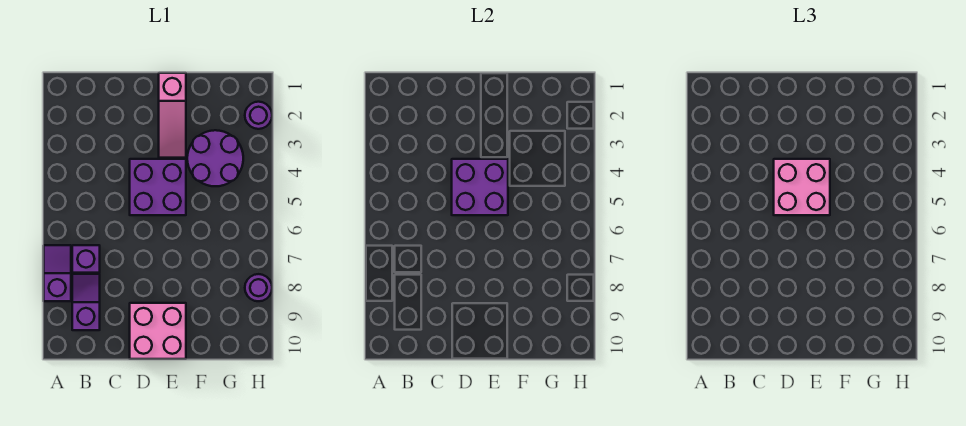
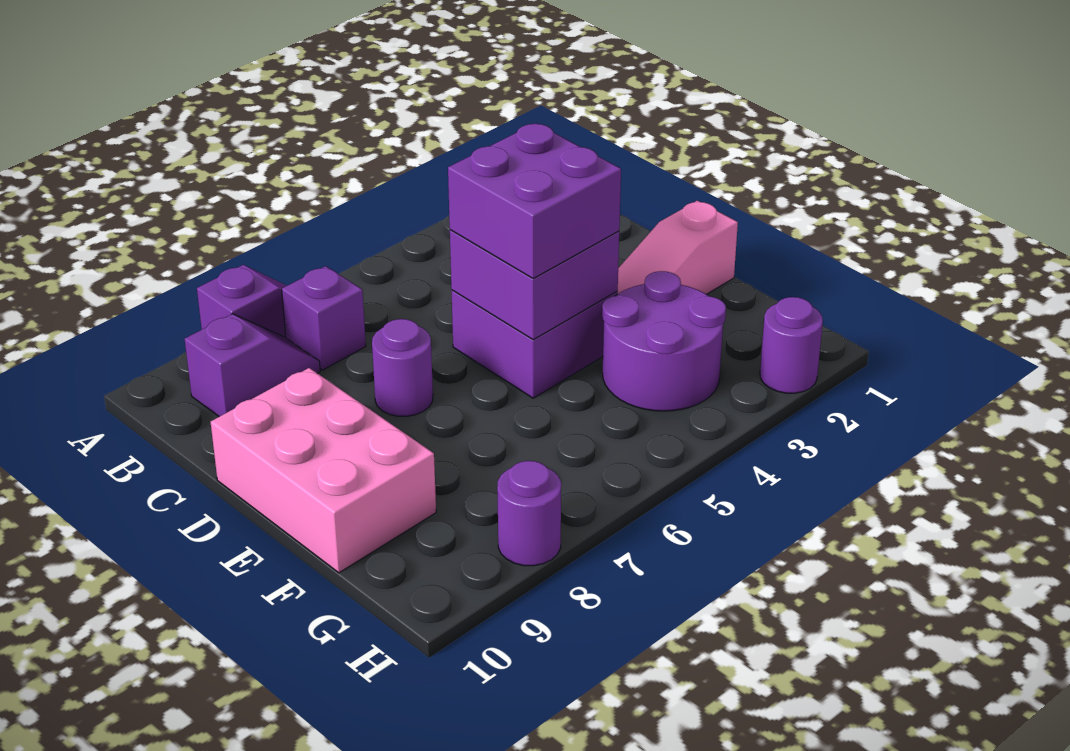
pink 2x2 brick [774,159,830,215] -> purple 2x2 brick [448,123,621,279]
none -> purple 1x1 round brick [372,319,433,416]
pink 2x2 brick [130,303,186,359] -> pink 2x3 brick [211,368,436,573]

